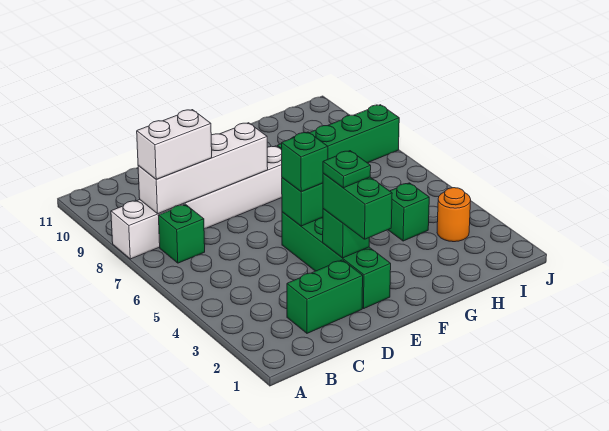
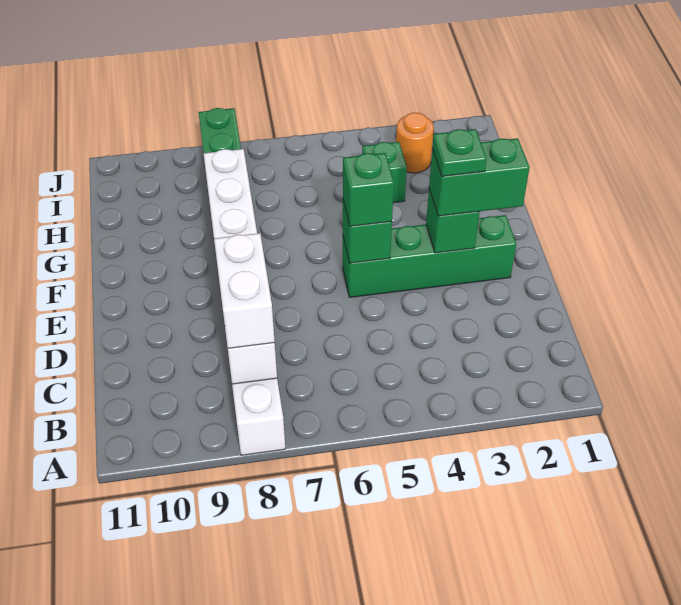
green 1x1 brick [158,204,205,263] -> none
white 1x4 brick [138,123,268,214] -> white 1x6 brick [204,149,277,384]
green 1x2 brick [287,260,363,333] -> none

